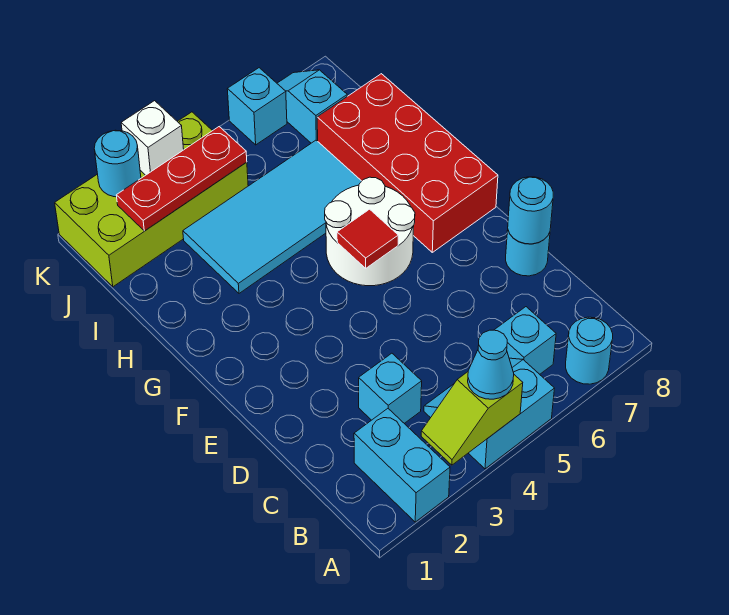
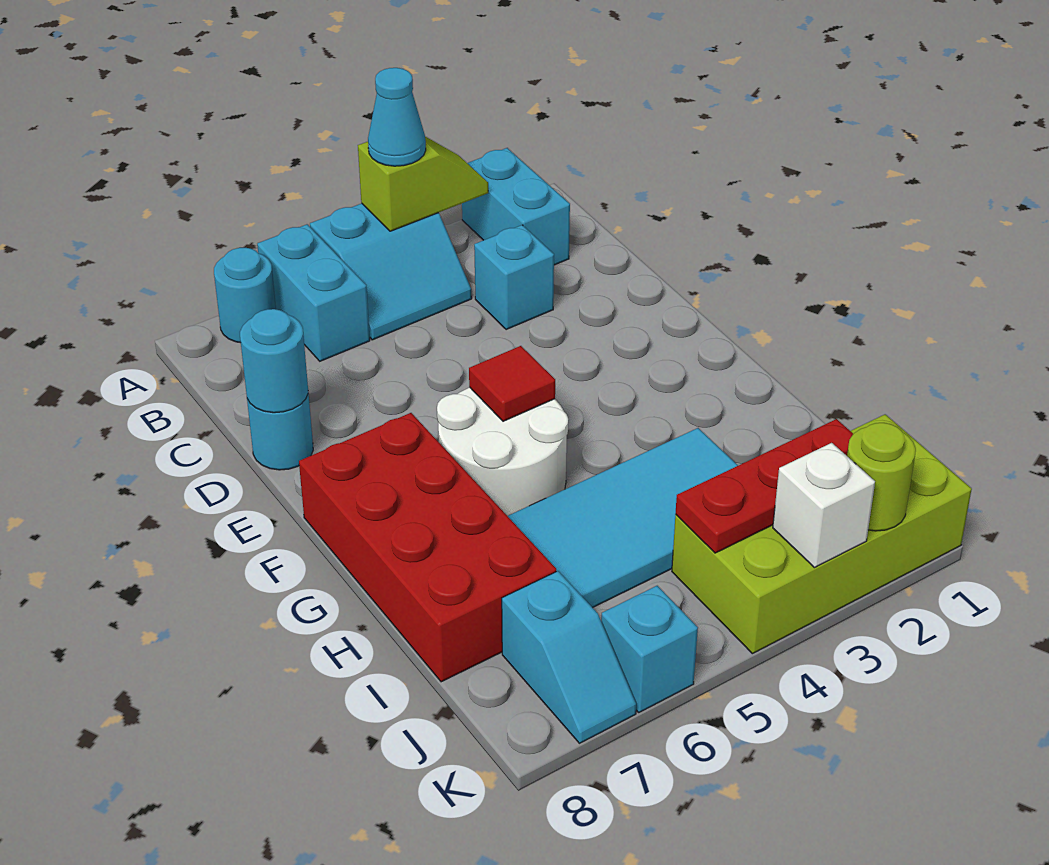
cyan 1x1 brick [495,307,556,374] -> cyan 1x2 brick [257,224,370,361]
cyan 1x1 round brick [94,130,141,197] -> lime 1x1 round brick [847,423,916,531]

